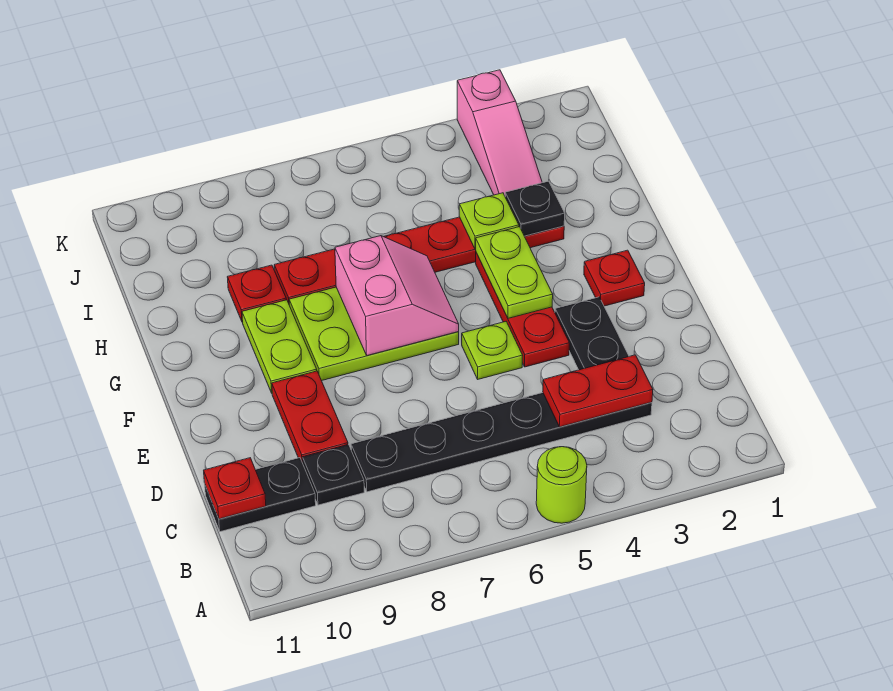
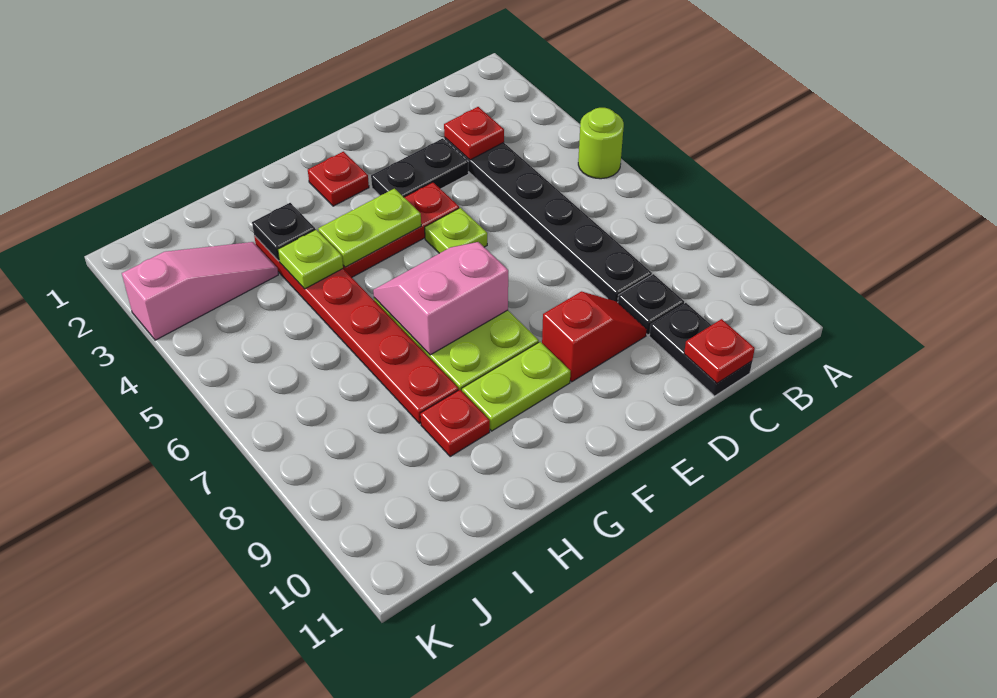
red 1x2 plate [543,355,653,427] -> red 1x1 plate [444,107,504,160]
red 1x2 plate [272,371,348,463] -> red 1x2 slope [542,291,647,382]

